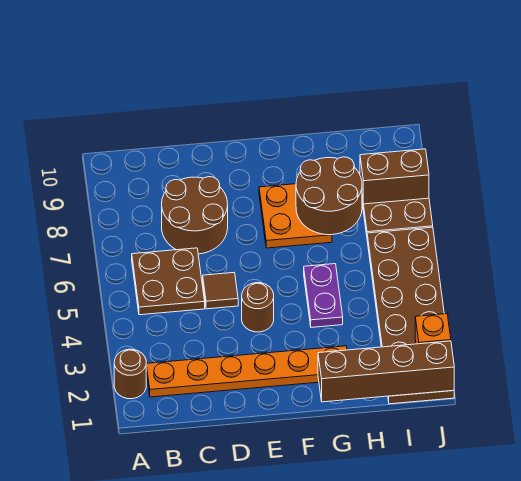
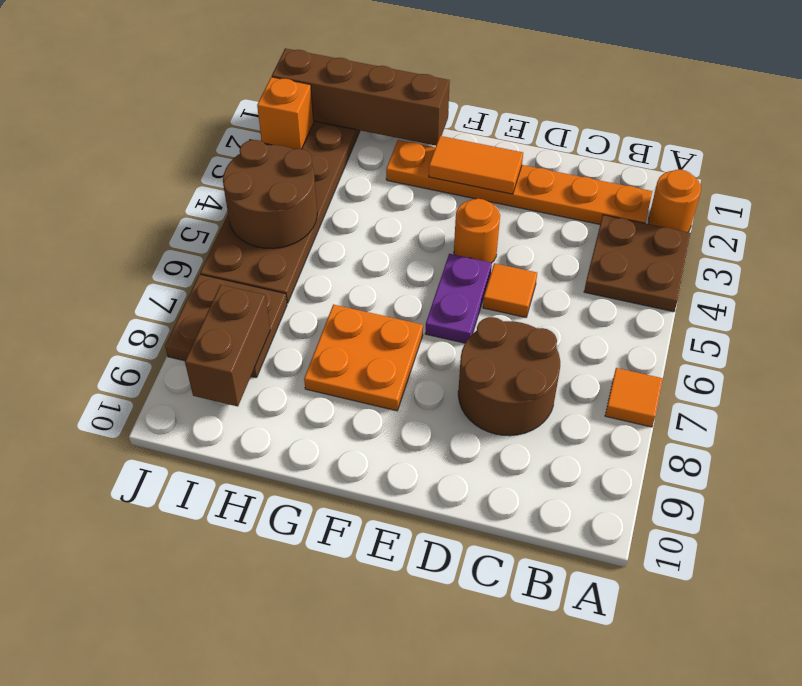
brown 1x1 round brick [114,349,146,399] -> orange 1x1 round brick [649,170,701,232]
none -> orange 1x1 tile [605,368,663,427]
brown 2x2 plate [132,248,205,315] -> brown 2x2 plate moved to [584,215,691,312]
brown 1x1 tile [203,273,238,309] -> orange 1x1 tile [483,263,537,317]
none -> orange 1x2 tile [429,136,523,194]
brown 1x1 round brick [242,283,274,332] -> orange 1x1 round brick [454,199,500,263]
purple 1x2 plate [304,264,343,327] -> purple 1x2 plate moved to [425,254,492,343]
brown 2x2 round brick [296,157,362,235] -> brown 2x2 round brick moved to [223,140,317,248]
brown 1x2 brick [360,149,429,204] -> brown 1x2 brick turned to [185,285,270,406]

